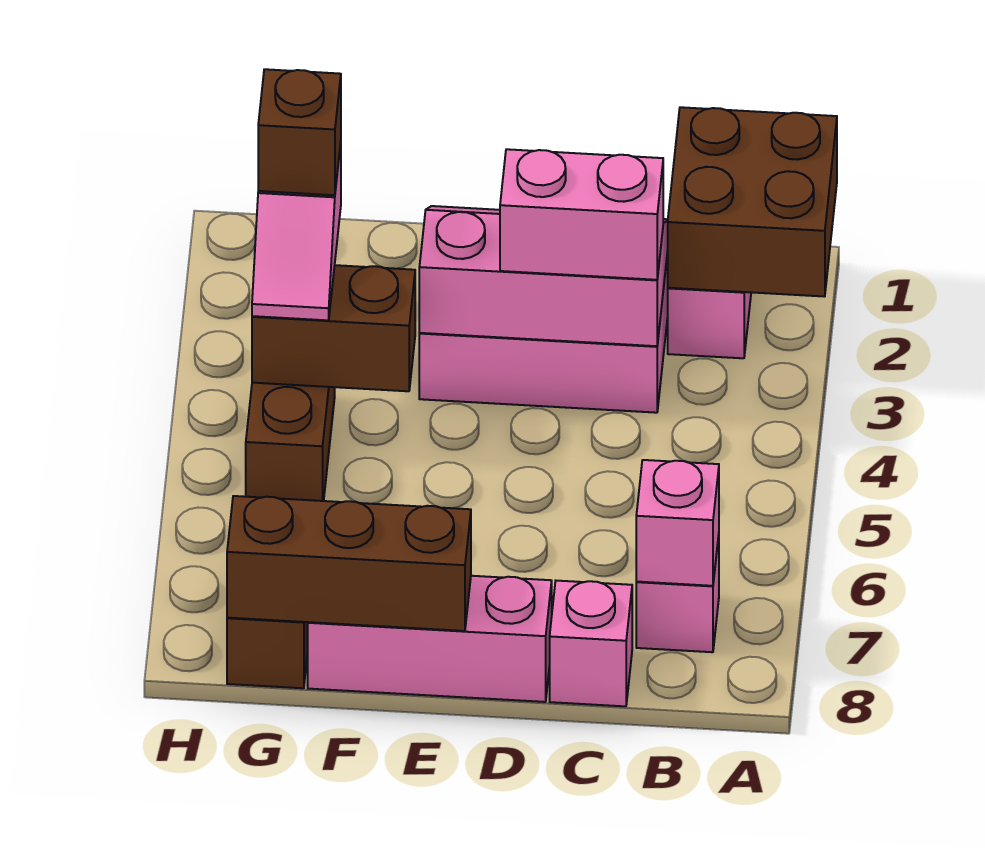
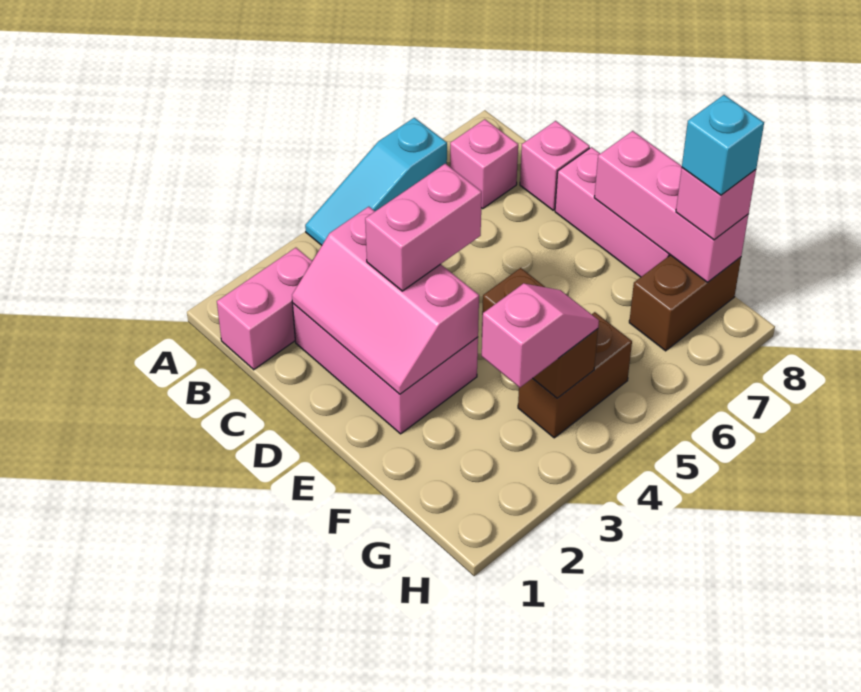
brown 2x2 brick [667,107,837,297] -> none
none -> cyan 1x3 slope [305,118,447,245]
pink 1x1 brick [636,460,719,586] -> pink 1x1 brick moved to [676,168,756,240]
pink 1x2 brick [500,149,663,280] -> pink 1x2 brick turned to [365,164,482,291]
brown 1x3 brick [227,496,471,631] -> pink 1x3 brick [594,131,748,282]
brown 1x1 brick [258,69,341,195] -> none
none -> cyan 1x1 brick [682,95,764,195]

